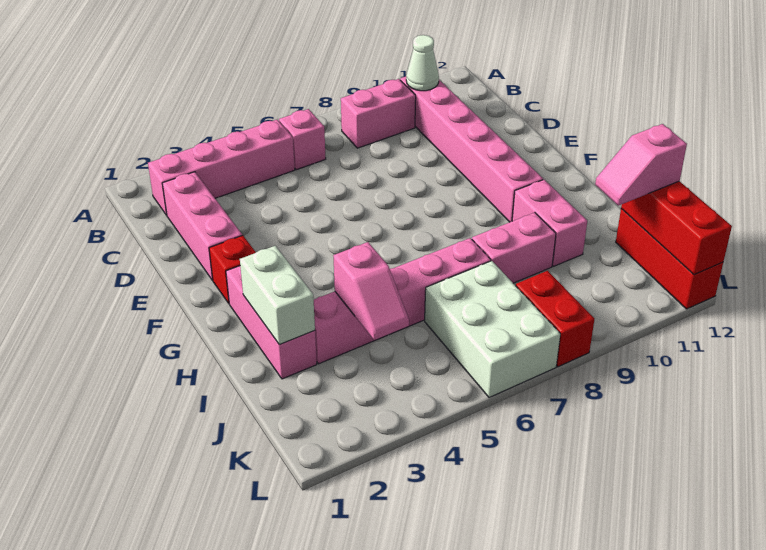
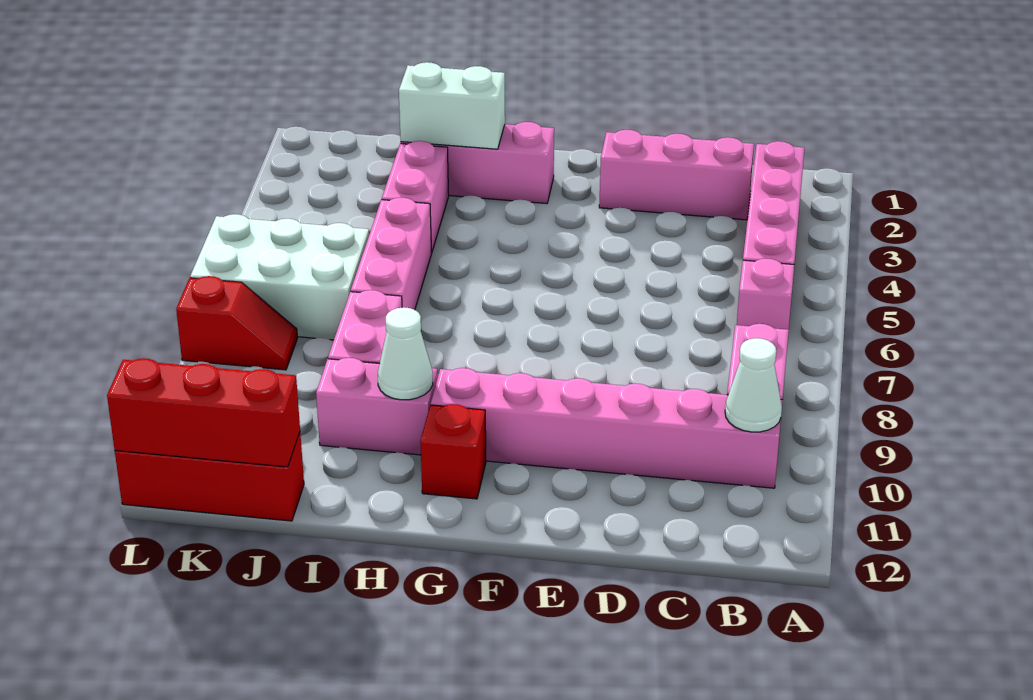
red 1x1 brick [209,235,256,303] -> red 1x1 brick moved to [420,404,486,499]
none -> white 1x1 cone [378,307,433,400]
pink 1x2 slope [333,242,409,340] -> none
pink 1x2 slope [595,124,687,206] -> none
red 1x2 brick [515,271,594,367] -> red 1x2 slope [176,276,297,370]

